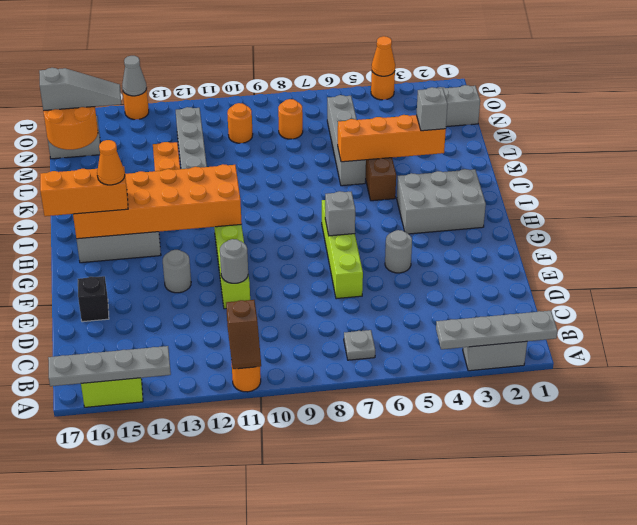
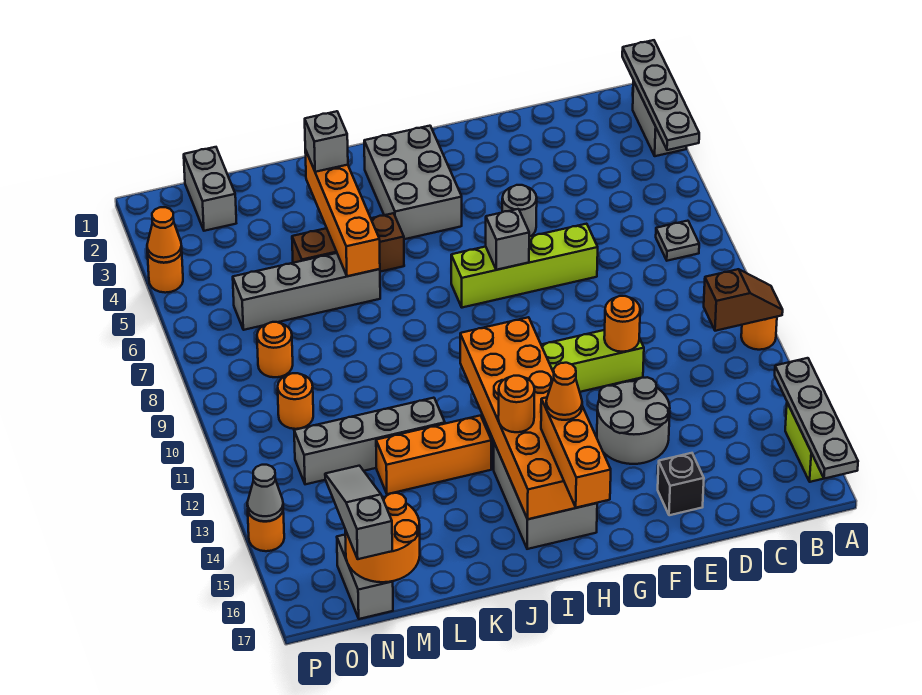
grey 1x1 round brick [220,239,248,283] -> orange 1x1 round brick [604,296,640,352]
grey 1x1 round brick [163,250,191,293] -> grey 2x2 round brick [597,377,670,464]
none -> orange 1x1 round brick [498,376,535,432]

